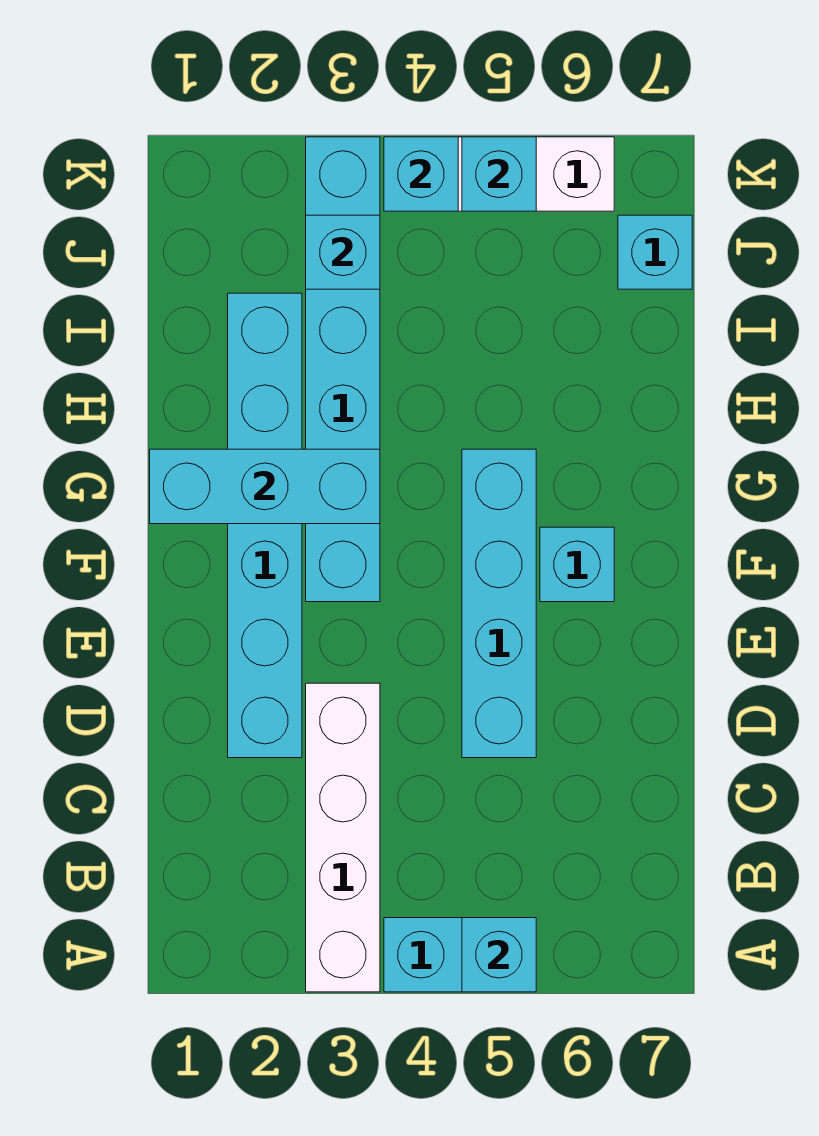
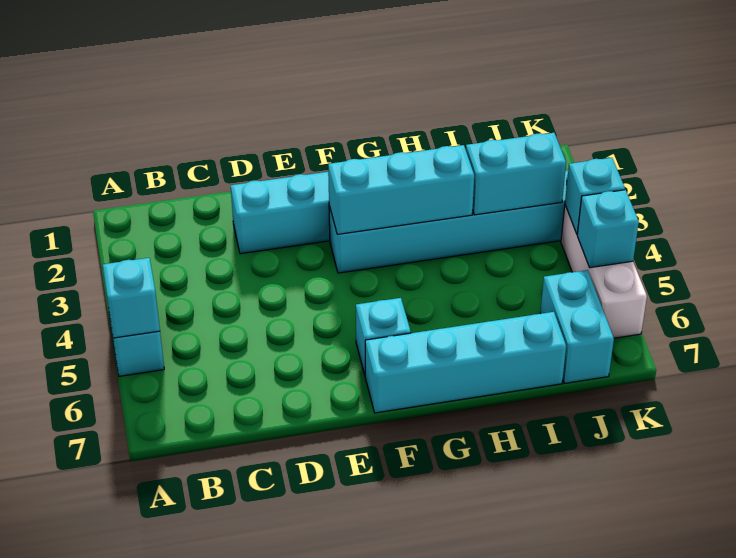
white 1x4 brick [306,683,380,992] -> none
cyan 1x4 brick [462,449,536,758] -> cyan 1x4 brick moved to [365,312,566,413]
cyan 1x3 brick [150,449,380,524] -> cyan 1x3 brick turned to [328,145,474,234]
cyan 1x1 brick [306,215,380,289] -> cyan 1x2 brick [466,133,566,215]
cyan 1x1 brick [618,215,692,289] -> cyan 1x2 brick [540,270,614,383]

